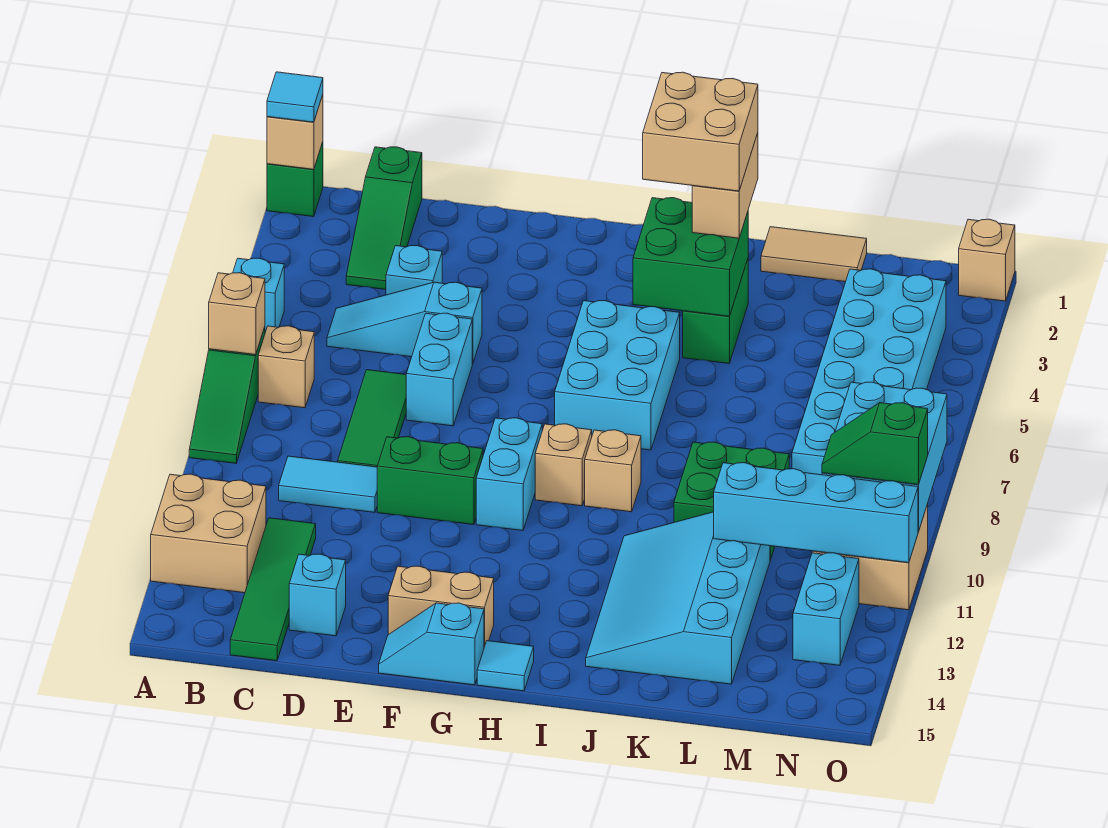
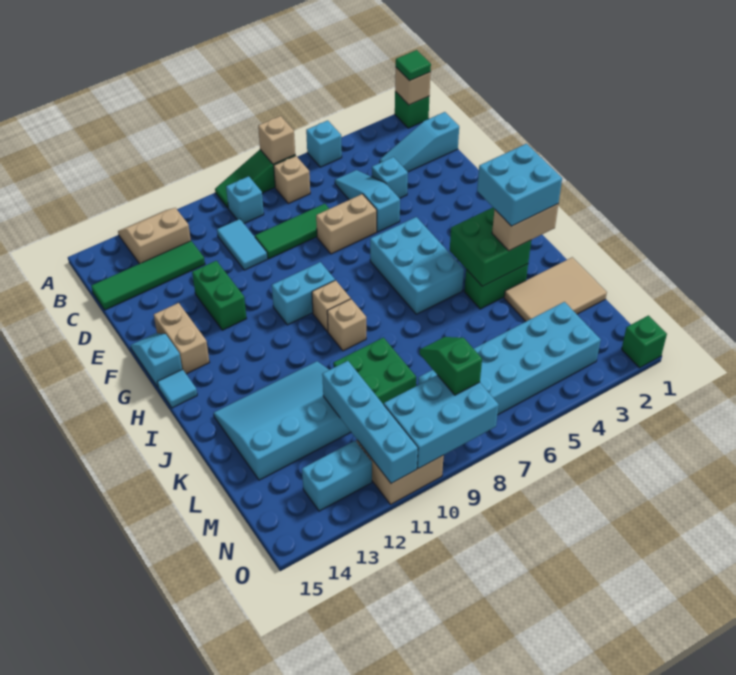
cyan 1x1 tile [267,72,323,122] -> green 1x1 tile [396,50,431,81]
tan 2x2 brick [151,474,266,593] -> tan 2x2 slope [118,208,191,264]
green 1x3 slope [346,147,422,290] -> cyan 1x3 slope [380,112,459,172]
cyan 1x1 brick [289,554,346,636] -> cyan 1x1 brick moved to [226,176,264,223]
cyan 1x2 brick [406,313,472,426] -> tan 1x2 brick [316,194,377,254]
green 1x2 brick [377,437,483,525] -> green 1x2 brick moved to [192,261,247,330]
cyan 2x3 brick [555,301,680,450] -> cyan 2x3 brick turned to [370,217,464,314]
tan 2x2 brick [643,72,758,191] -> cyan 2x2 brick [477,144,562,226]
tan 1x2 tile [761,227,867,282] -> tan 2x3 tile [504,257,607,321]
green 1x2 slope [822,403,928,485] -> green 1x2 slope moved to [420,337,482,395]
tan 1x1 brick [959,219,1015,301] -> green 1x1 brick [622,316,667,368]

